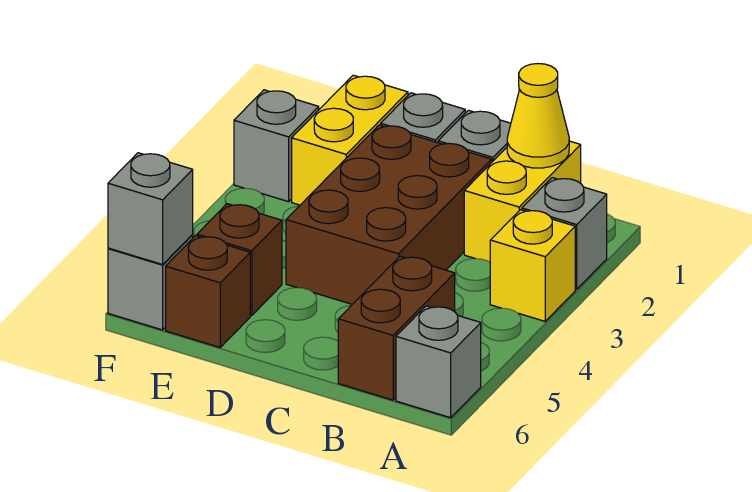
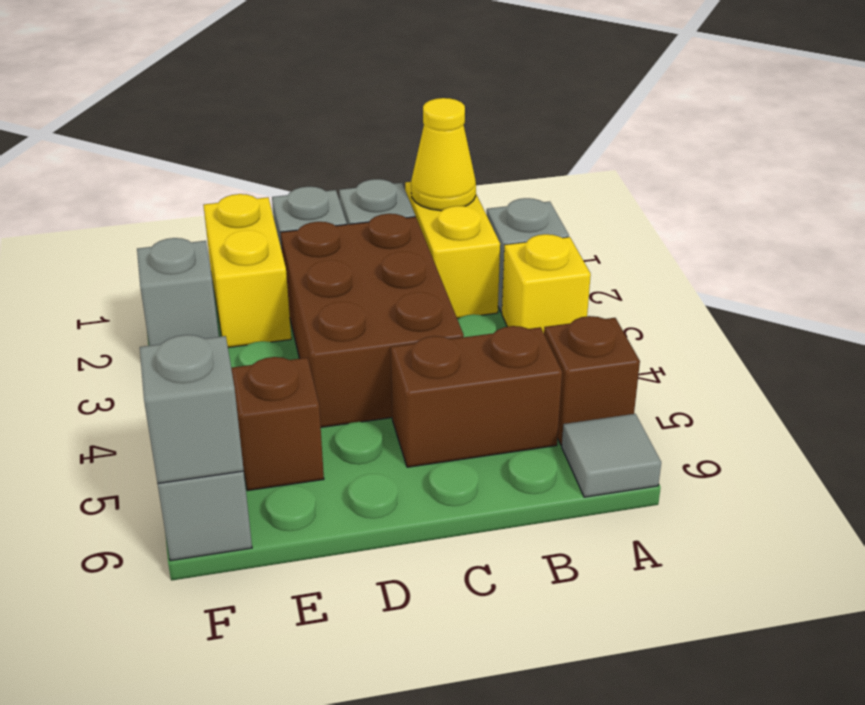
grey 1x1 brick [396,306,481,418] -> grey 1x1 tile [562,414,661,497]
brown 1x2 brick [338,256,455,400] -> brown 1x2 brick turned to [391,326,562,467]
brown 1x1 brick [166,236,250,347] -> brown 1x1 brick moved to [544,316,640,445]

